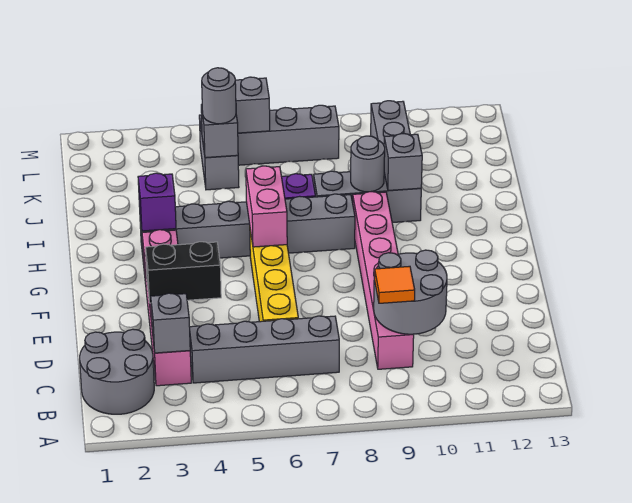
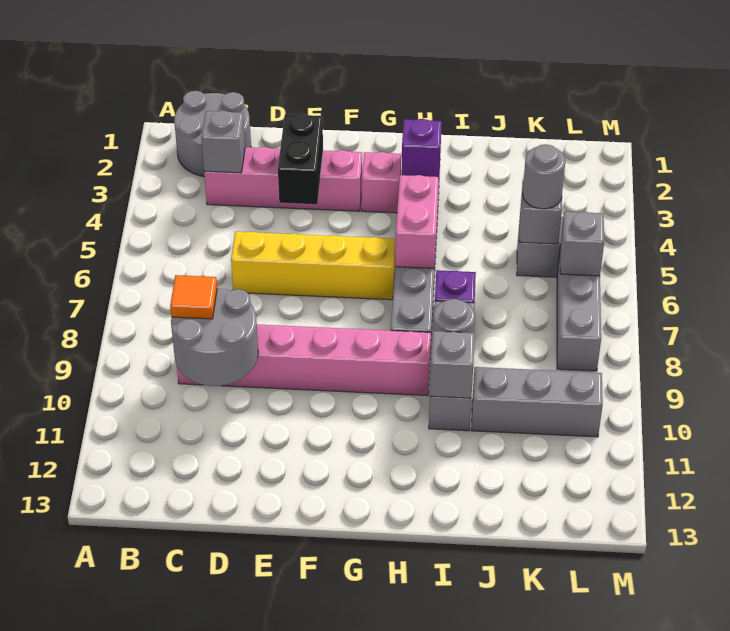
grey 1x4 brick [190,316,339,383] -> none
pink 1x2 brick [246,166,287,247] -> pink 1x2 brick turned to [395,175,439,268]

